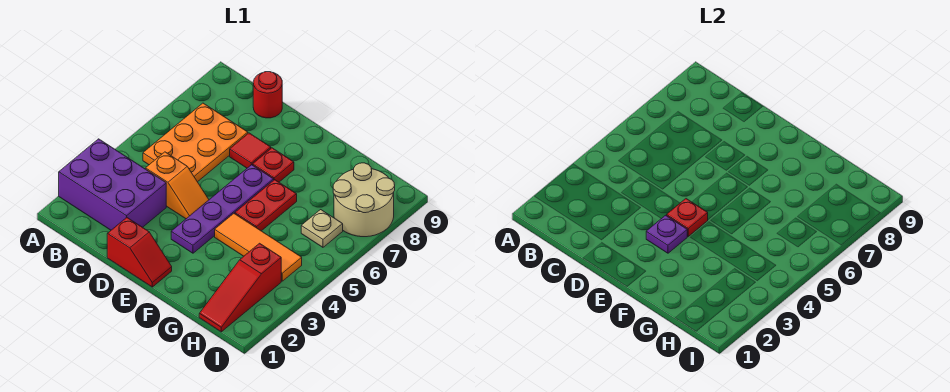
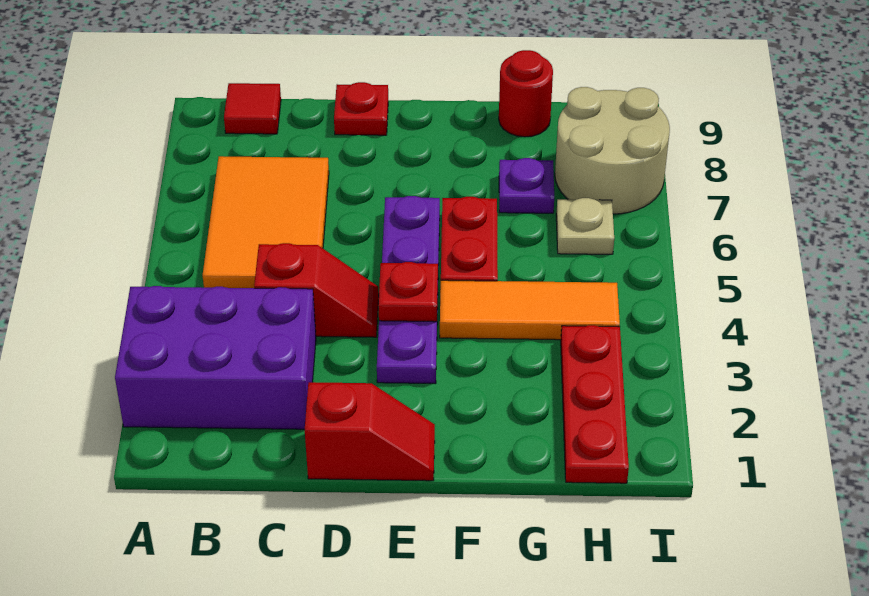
orange 2x3 plate [143,103,248,182] -> orange 2x3 tile [203,156,329,288]
orange 1x2 slope [146,152,209,219] -> red 1x2 slope [254,243,379,337]
red 1x1 round brick [253,72,282,118] -> red 1x1 round brick moved to [499,50,553,137]
red 1x1 tile [230,133,271,168] -> red 1x1 tile moved to [224,83,281,134]
purple 1x1 plate [646,215,687,253] -> purple 1x1 plate moved to [499,158,554,213]
red 1x1 plate [253,148,294,182] -> red 1x1 plate moved to [334,82,388,135]
red 1x3 slope [199,243,281,332] -> red 1x3 plate [561,325,629,483]

